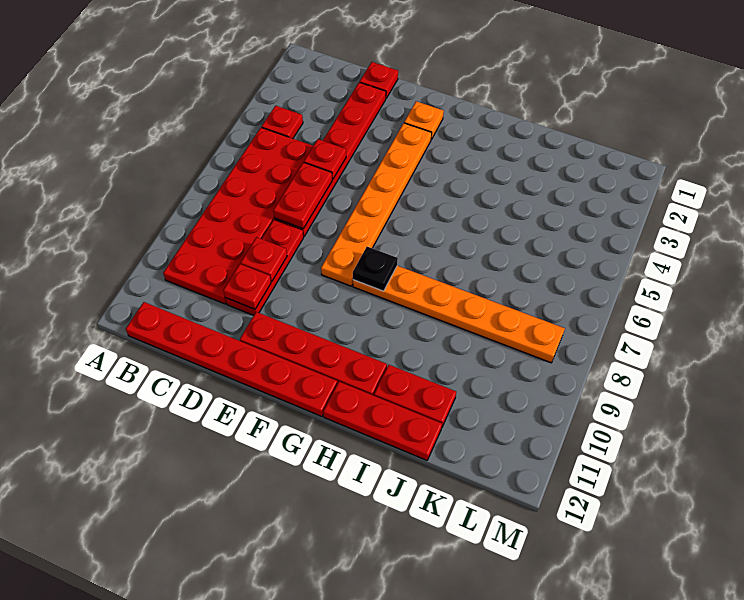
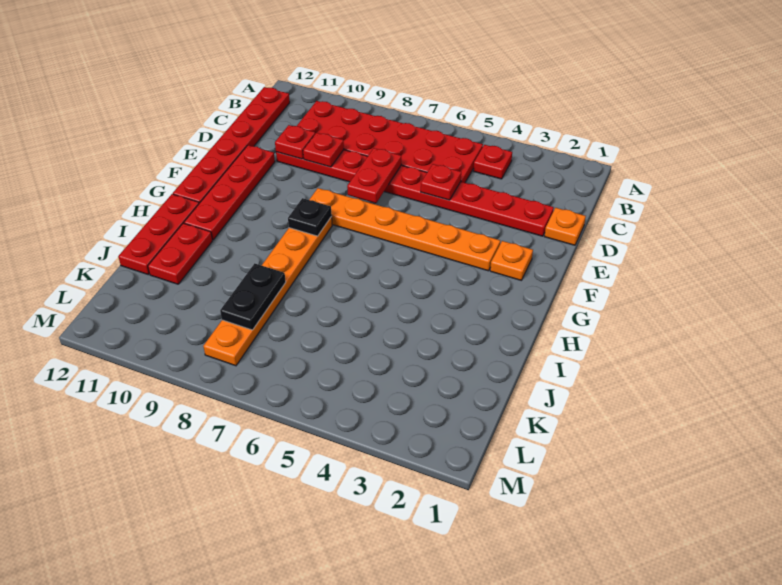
red 1x1 plate [360,62,398,98] -> orange 1x1 plate [544,208,586,245]
red 1x2 plate [273,162,332,229] -> red 1x2 plate turned to [347,148,401,203]
none -> black 1x2 plate [220,263,286,330]

